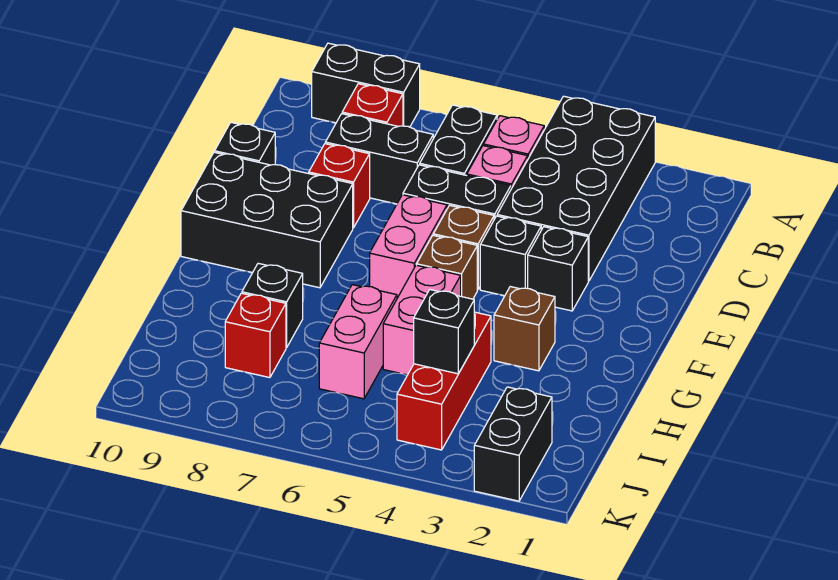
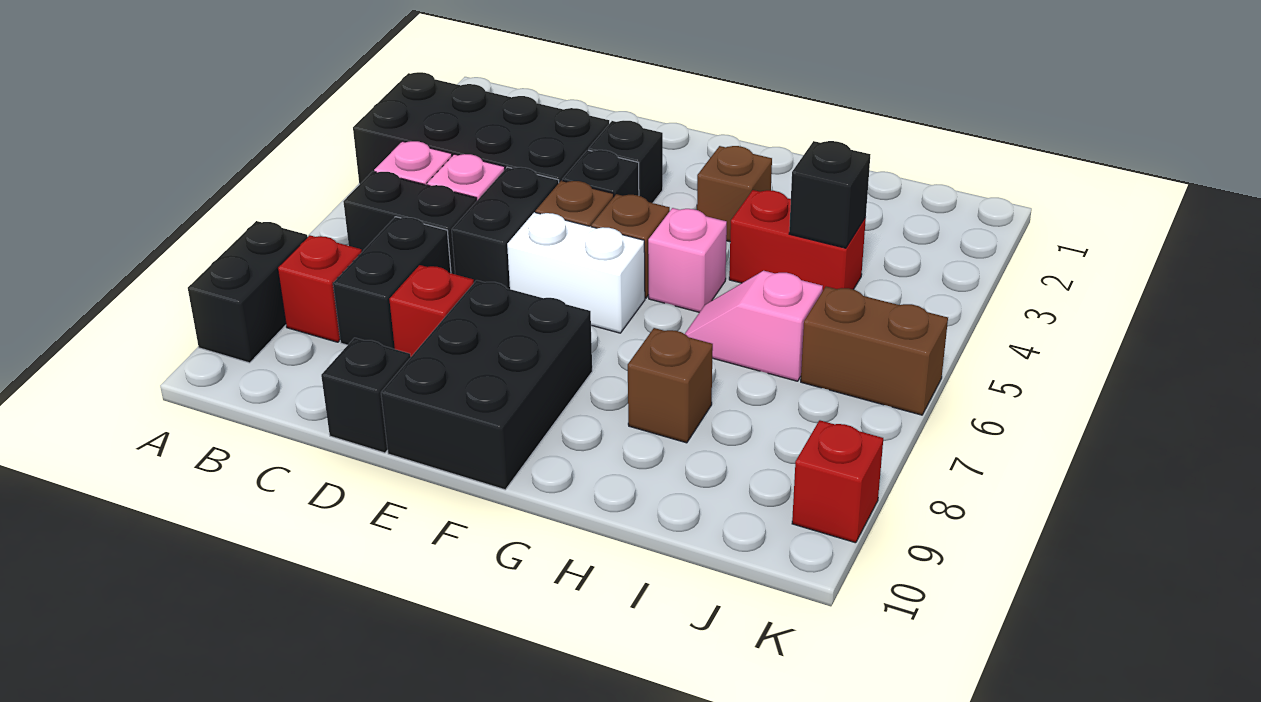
pink 1x2 brick [370,195,447,298] -> white 1x2 brick [507,212,645,333]
pink 1x2 brick [383,265,461,375] -> pink 1x1 brick [648,208,727,312]
red 1x3 brick [397,312,491,450] -> red 1x2 brick [729,190,866,290]
pink 1x2 brick [319,285,397,399] -> pink 1x2 slope [685,271,823,381]
black 1x1 brick [242,263,303,348] -> brown 1x1 brick [628,328,713,443]
red 1x1 brick [225,293,286,378] -> red 1x1 brick moved to [792,420,883,543]
black 1x2 brick [474,387,552,501] -> none
none -> brown 1x2 brick [801,287,948,415]

